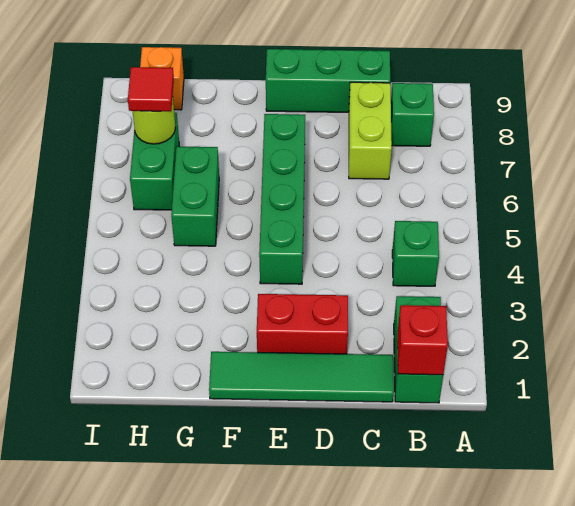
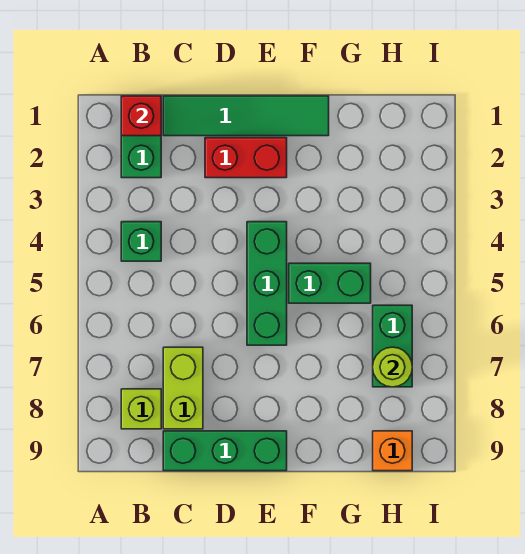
green 1x1 brick [391,83,434,146] -> lime 1x1 brick [121,389,161,429]
green 1x4 brick [259,114,305,284] -> green 1x3 brick [247,222,287,345]
green 1x2 brick [171,146,219,246] -> green 1x2 brick turned to [289,263,371,303]
red 1x1 tile [128,67,174,111] -> none

